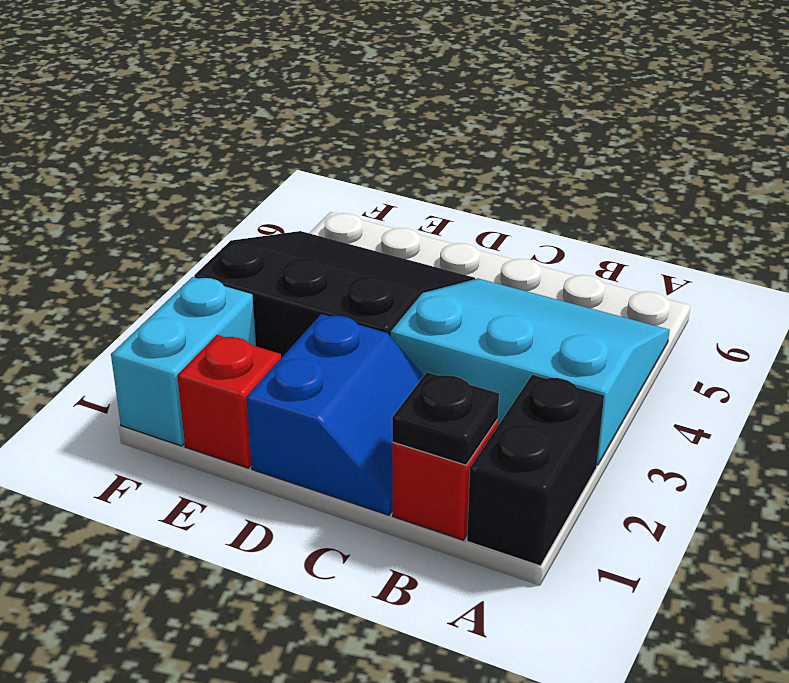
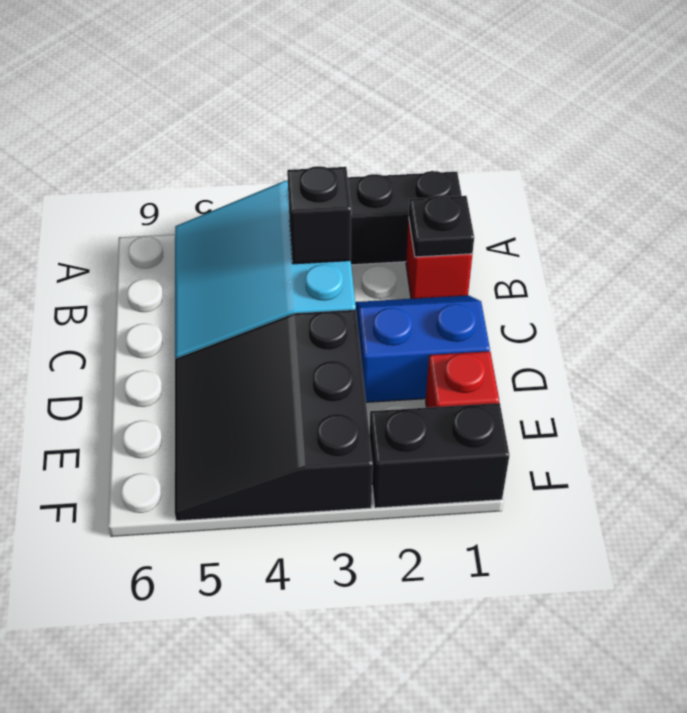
none -> black 1x1 brick [287,166,351,264]
cyan 1x2 brick [111,277,256,446] -> black 1x2 brick [370,403,509,508]

